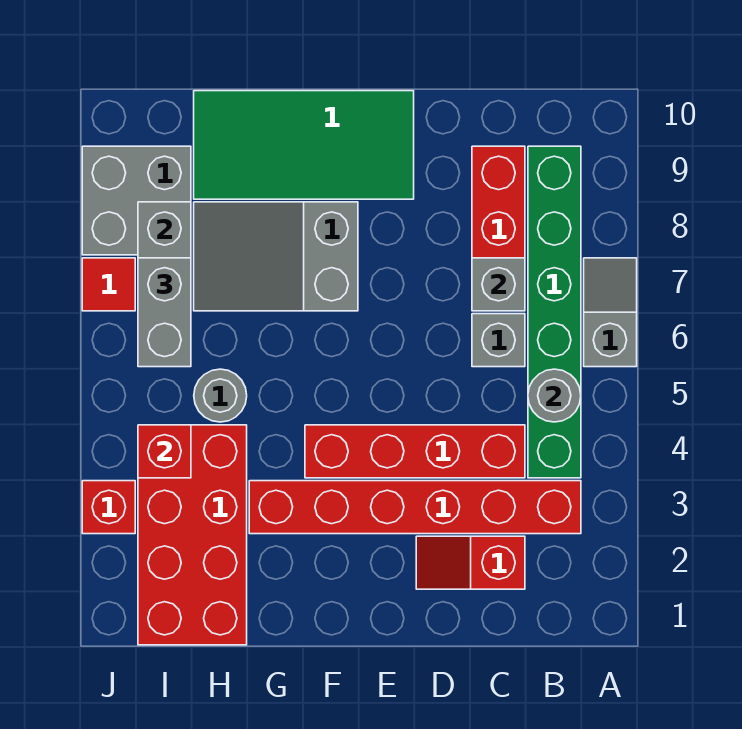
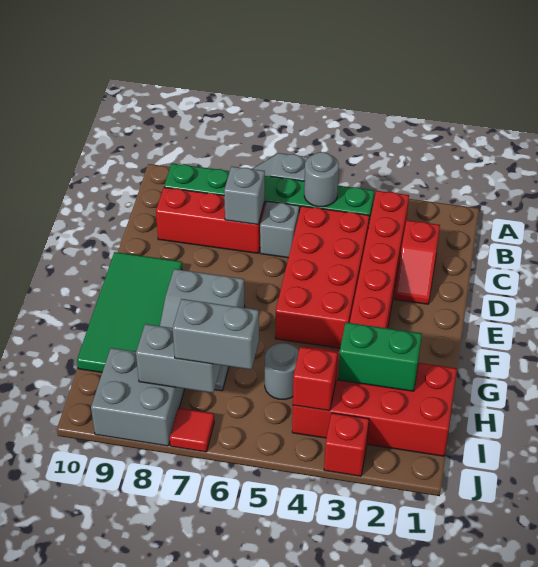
red 1x4 brick [305,425,525,478] -> red 2x4 brick [275,206,369,348]
none -> green 1x2 brick [338,322,422,391]

